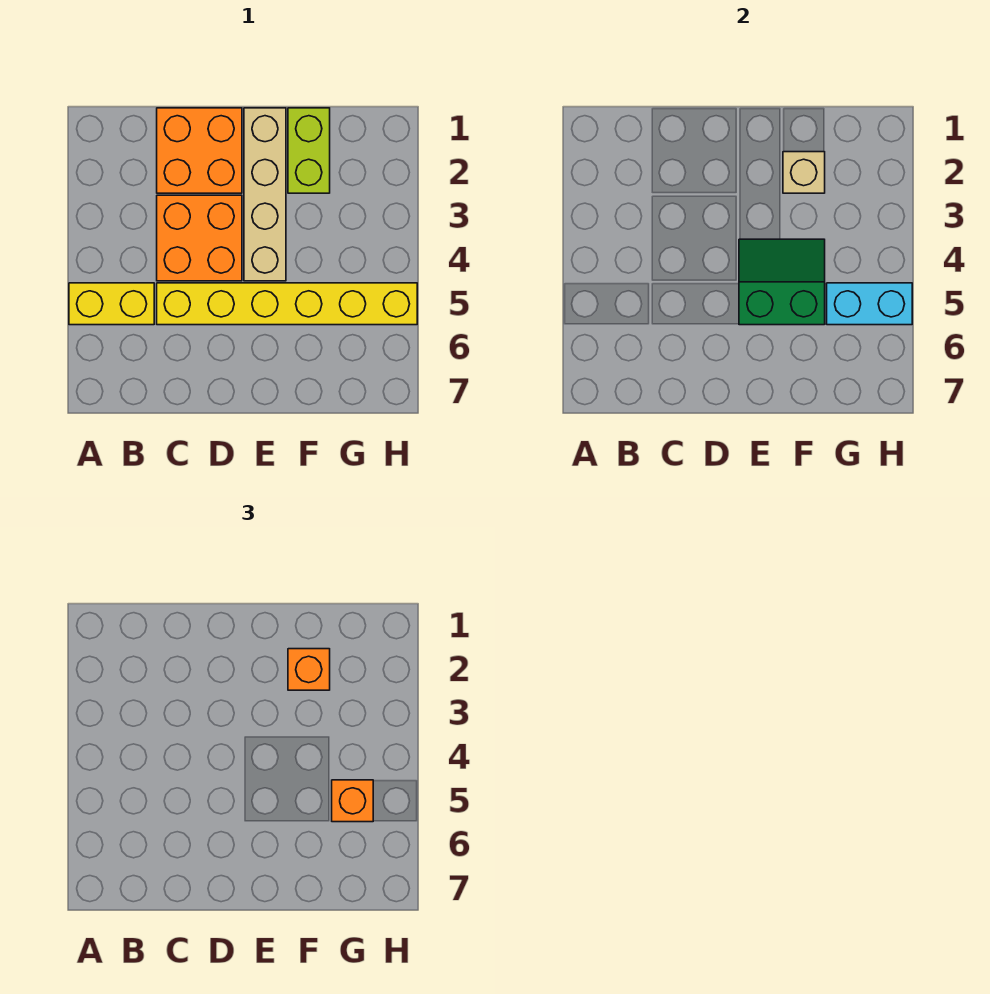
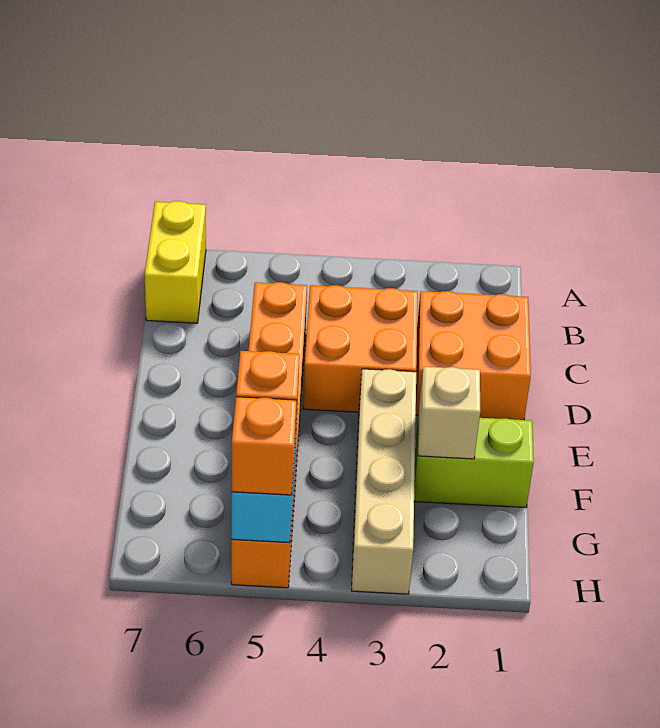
yellow 1x2 brick [69,283,154,325] -> yellow 1x2 brick moved to [145,201,206,323]
yellow 1x6 brick [157,283,417,325] -> orange 1x6 brick [231,282,307,588]
tan 1x4 brick [244,108,286,281] -> tan 1x4 brick turned to [352,369,416,594]
green 2x2 slope [739,239,825,325] -> none
orange 1x1 brick [288,649,330,690] -> orange 1x1 brick moved to [232,397,297,495]

